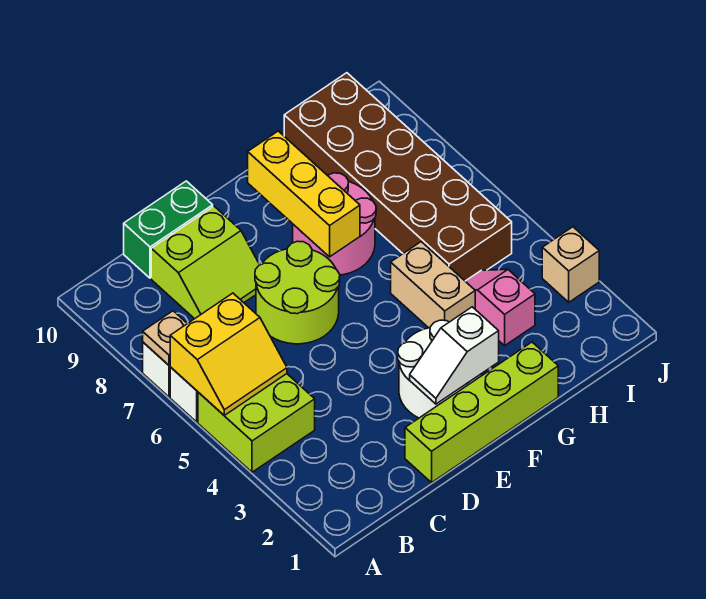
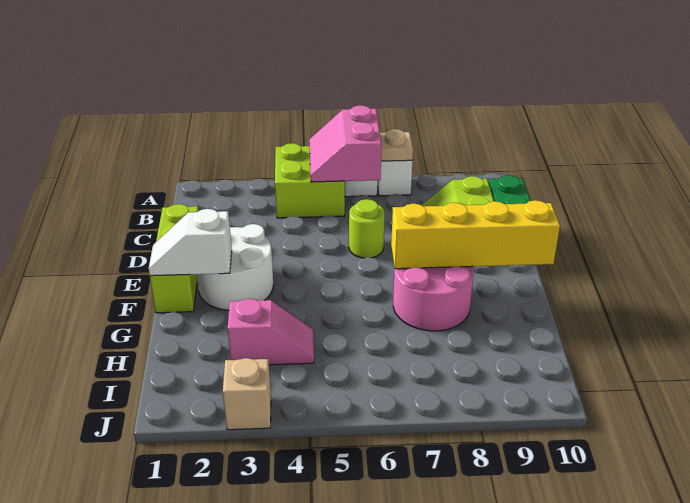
yellow 2x2 slope [170,293,287,416] -> pink 2x2 slope [309,105,381,182]
lime 1x4 brick [405,342,558,483] -> lime 1x3 brick [150,204,199,313]
lime 2x2 round brick [255,241,340,344] -> lime 1x1 round brick [349,199,385,258]
white 1x2 slope [410,307,499,404] -> white 1x2 slope turned to [149,209,232,276]
yellow 1x3 brick [248,131,360,257] -> yellow 1x4 brick [391,200,560,269]
tan 1x2 brick [391,242,475,328] -> none
brown 2x6 brick [284,73,512,281] -> none

